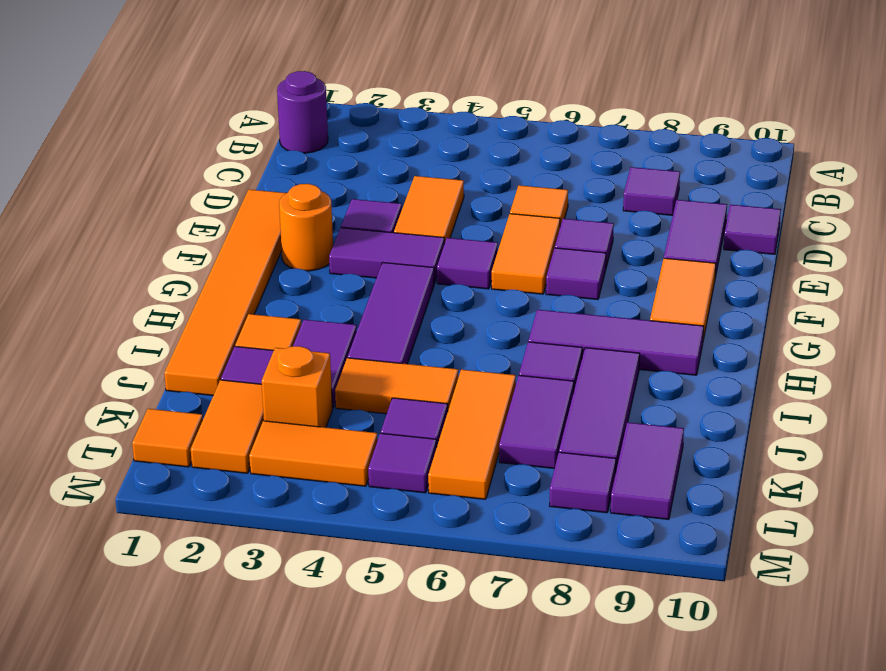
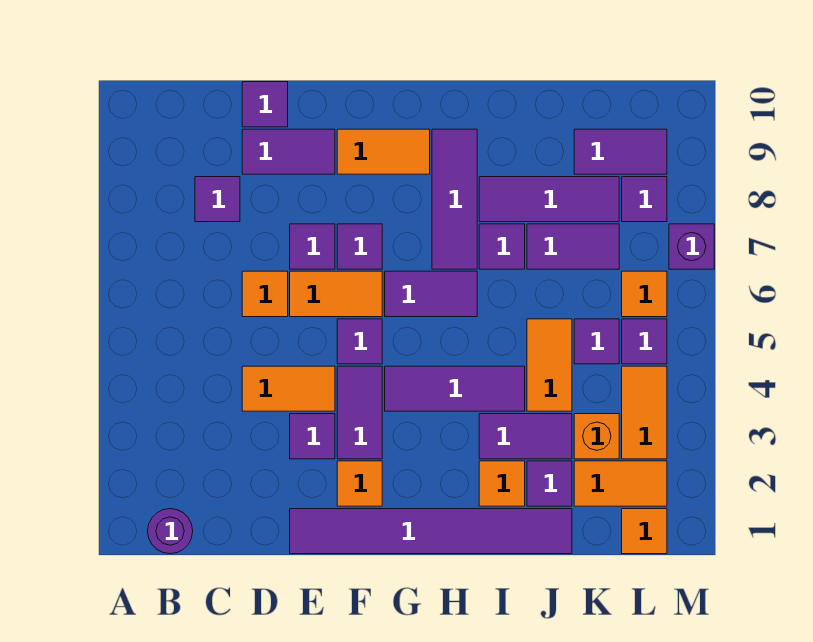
orange 1x6 tile [164,190,286,396] -> purple 1x6 tile [290,509,572,554]
orange 1x1 round brick [279,184,333,271] -> orange 1x1 tile [337,461,382,506]
none -> purple 1x2 tile [385,271,477,317]
orange 1x3 tile [428,370,516,499] -> orange 1x1 tile [622,271,667,317]
none -> purple 1x1 brick [669,224,714,269]

